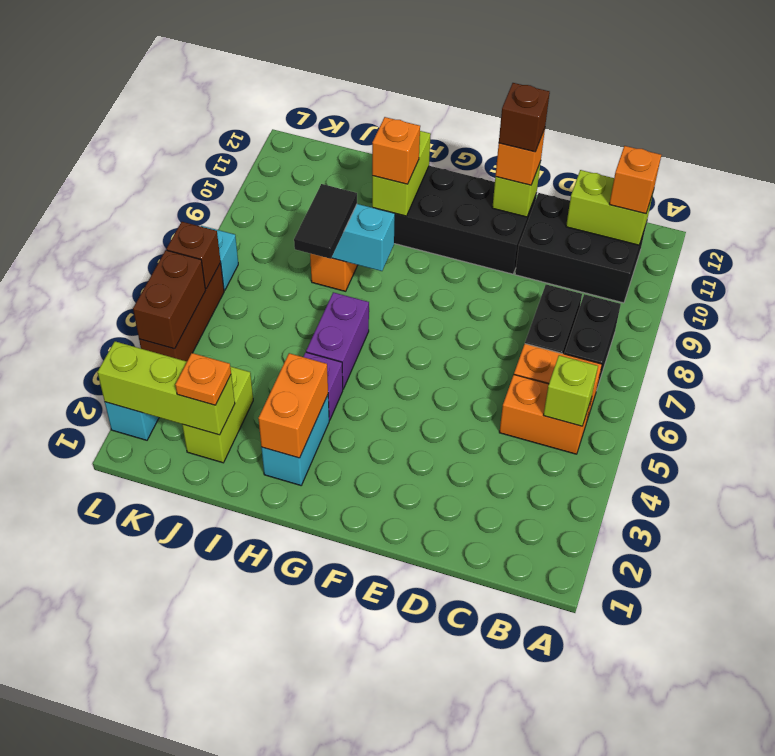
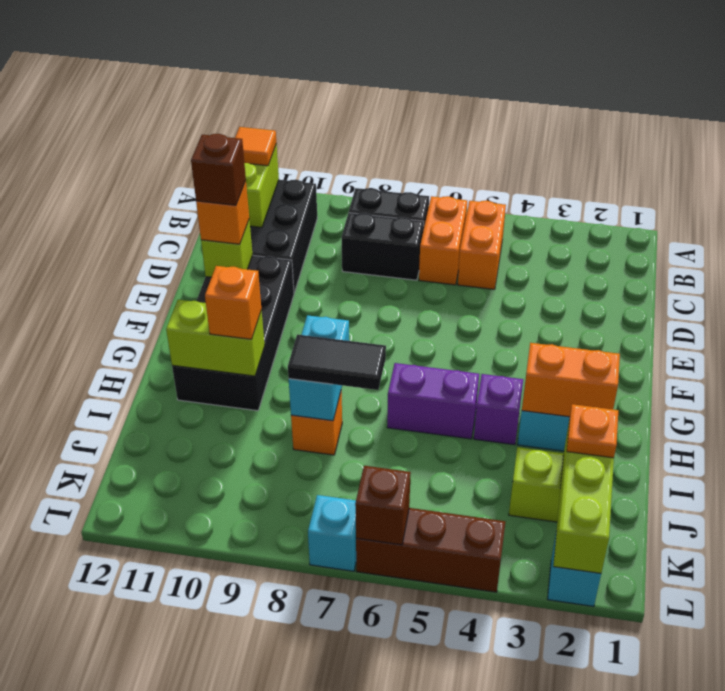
lime 1x1 brick [544,355,598,426] -> none
orange 1x1 brick [610,146,661,214] -> orange 1x1 tile [235,127,276,166]
brown 1x2 brick [133,250,206,349] -> none

